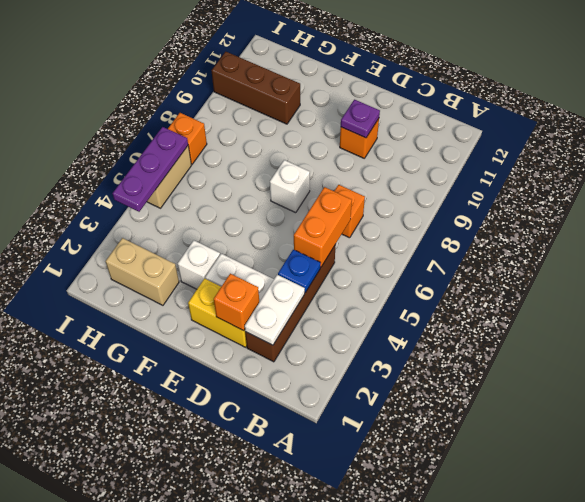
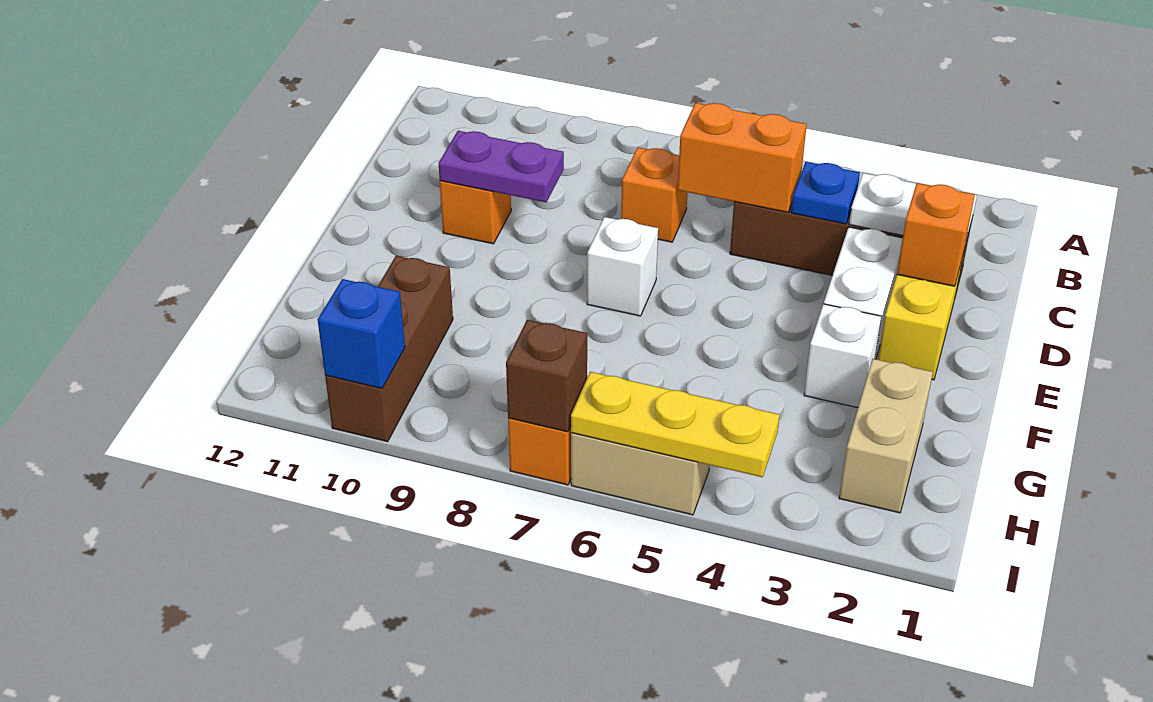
purple 1x1 plate [341,100,380,138] -> purple 1x2 plate [439,131,564,202]
purple 1x3 plate [113,127,188,212] -> yellow 1x3 plate [571,372,779,477]
none -> brown 1x1 brick [506,320,587,432]
none -> blue 1x1 brick [318,279,405,388]

